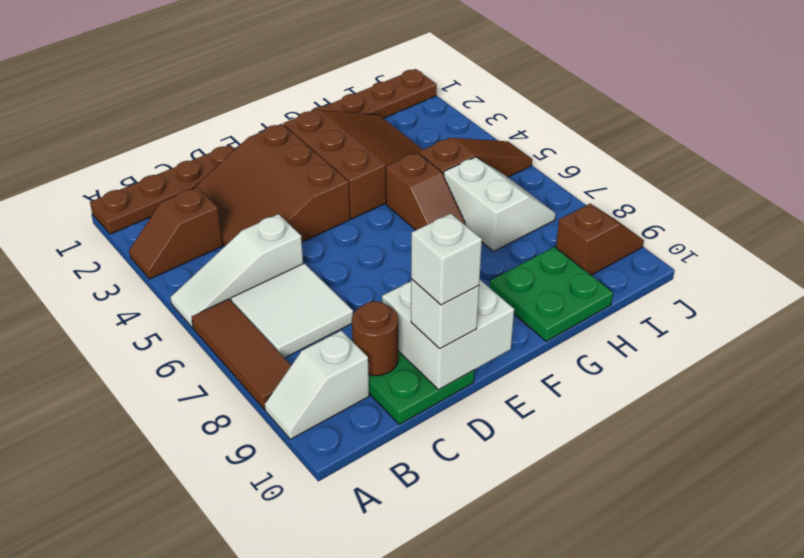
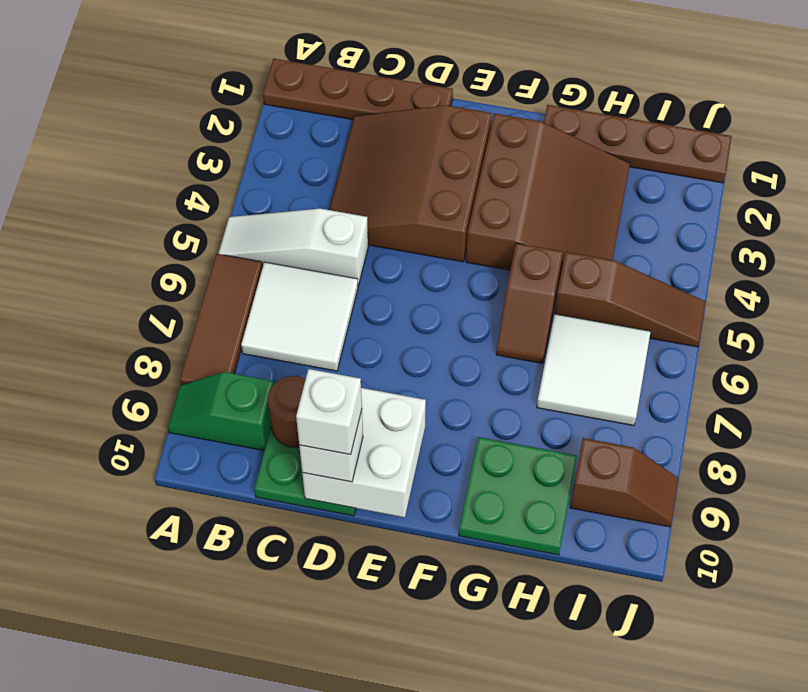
brown 1x2 slope [129,187,223,279] -> none
white 1x2 slope [265,331,369,439] -> green 1x2 slope [168,372,274,451]
white 2x2 slope [444,157,556,251] -> white 2x2 tile [537,314,651,426]

